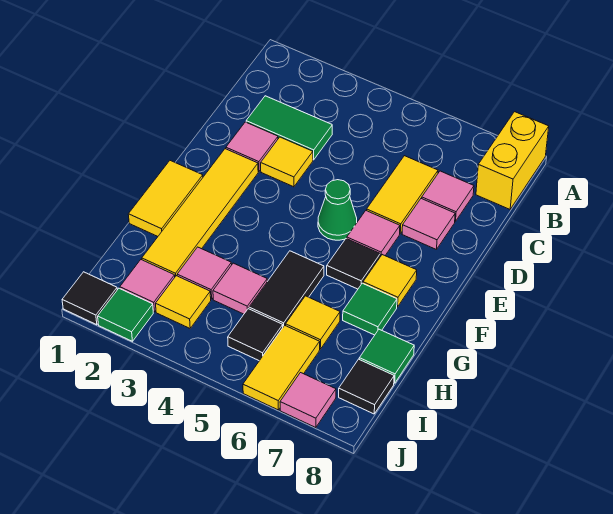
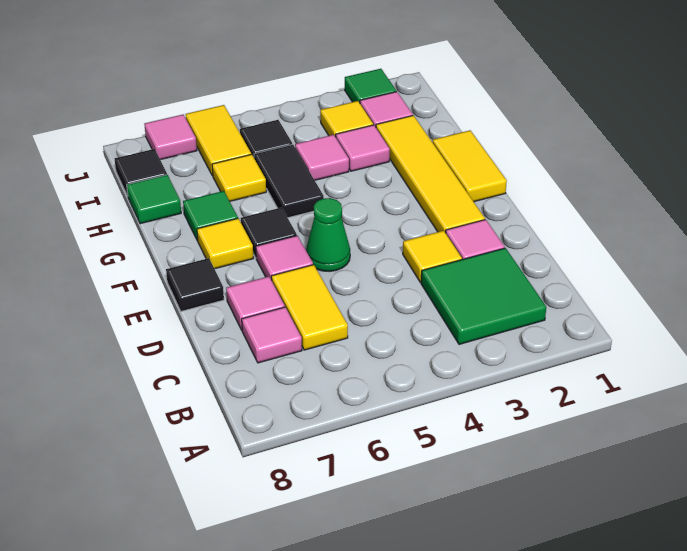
yellow 1x2 brick [476,112,549,209] -> none
green 1x2 tile [246,96,332,160] -> green 2x2 tile [421,248,546,344]
black 1x1 tile [62,272,117,325] -> black 1x1 tile moved to [166,258,224,311]

